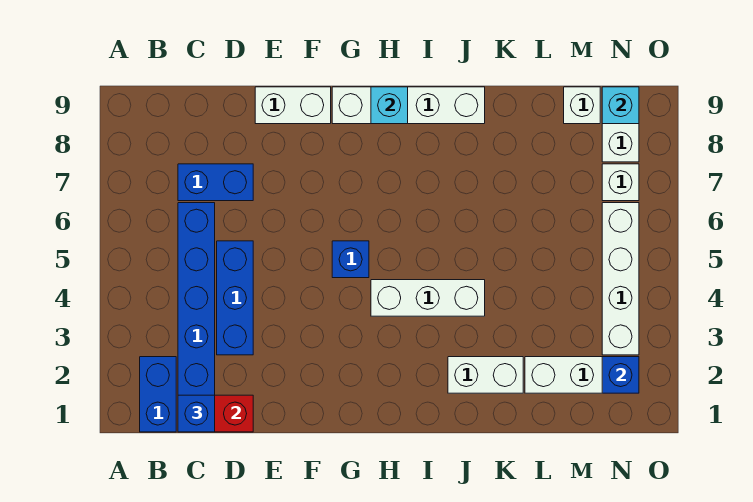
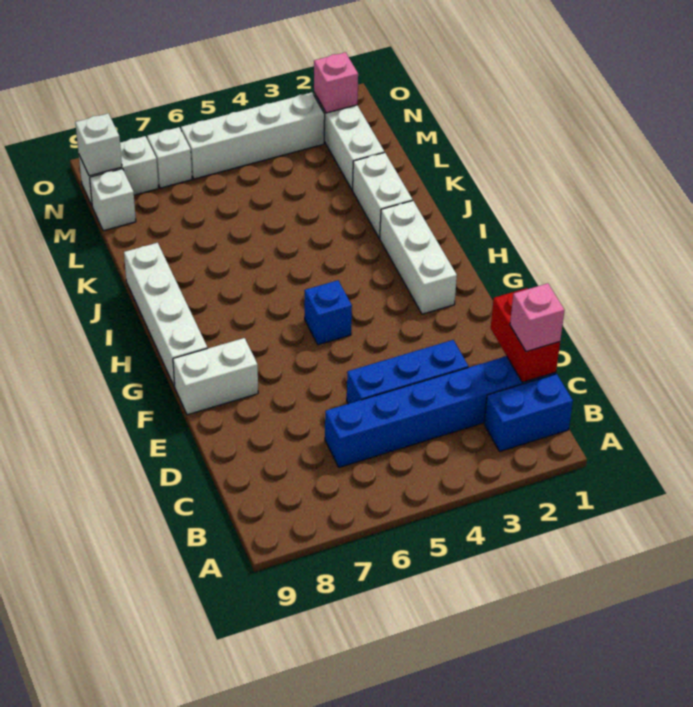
blue 1x1 brick [178,395,215,432] -> pink 1x1 brick [510,283,565,352]
blue 1x2 brick [178,164,253,201] -> none
white 1x2 brick [255,87,331,124] -> white 1x2 brick turned to [173,338,258,415]
white 1x3 brick [371,280,485,316] -> white 1x3 brick moved to [380,201,457,314]
cyan 1x1 brick [371,87,408,124] -> none
blue 1x1 brick [602,357,639,393] -> pink 1x1 brick [314,52,358,113]
cyan 1x1 brick [602,87,639,124] -> white 1x1 brick [75,113,122,176]

